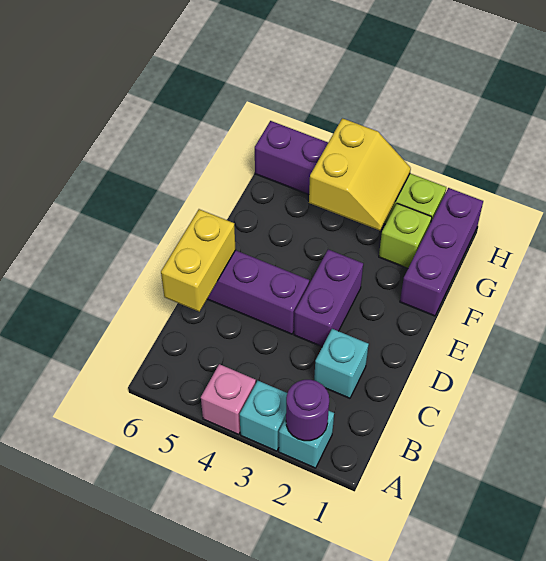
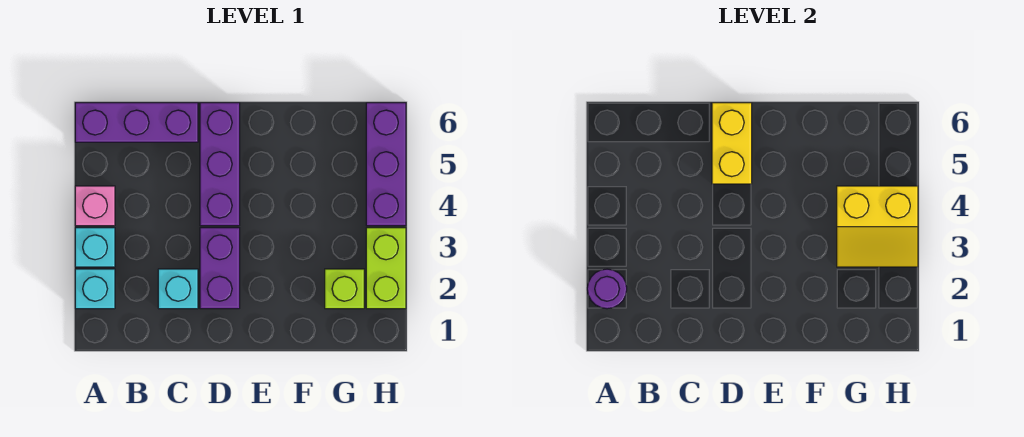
yellow 1x2 brick [161,209,236,312] -> yellow 1x2 brick turned to [712,103,752,184]
purple 1x2 brick [294,250,363,347] -> purple 1x2 brick turned to [200,228,240,309]
purple 1x3 brick [400,188,483,316] -> purple 1x3 brick moved to [75,103,198,142]

